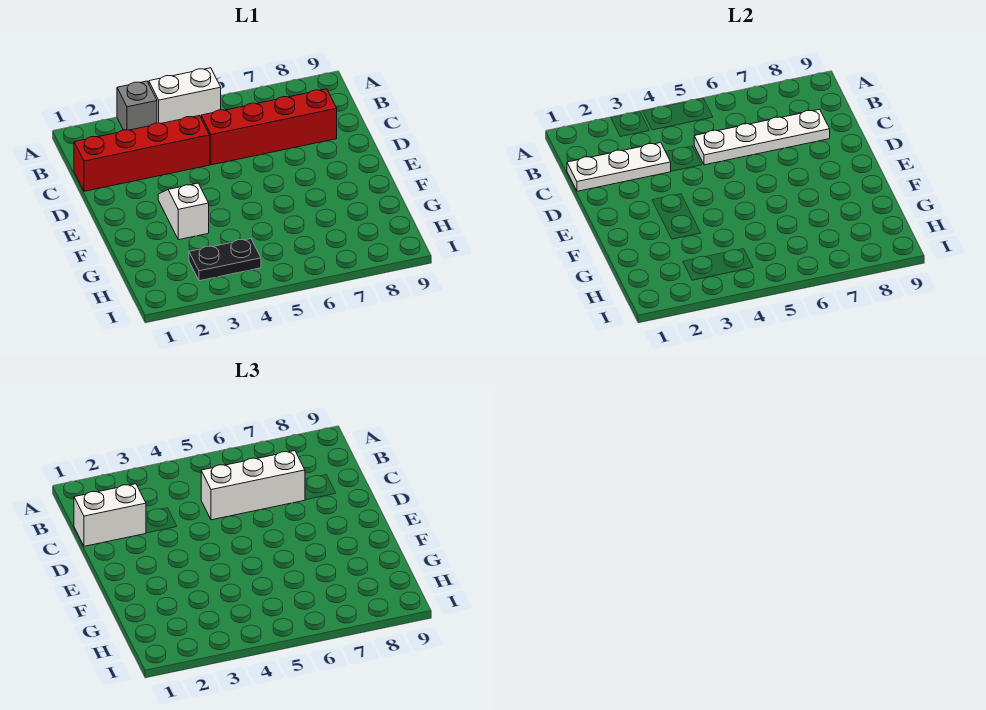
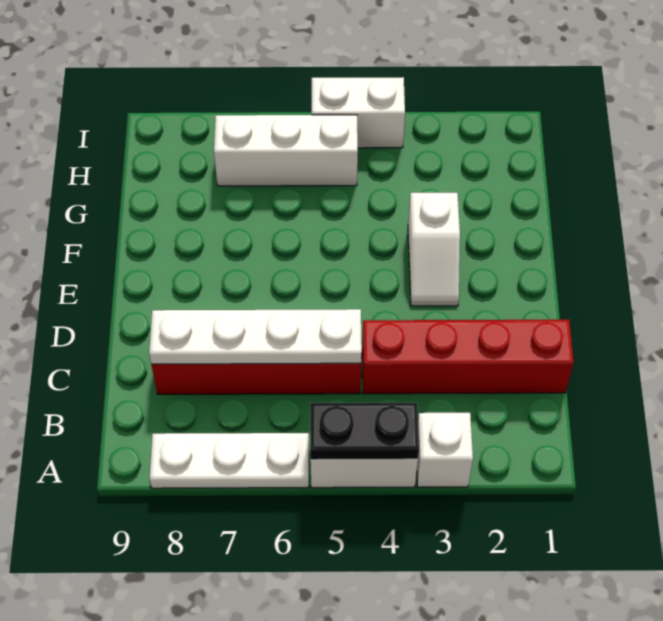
grey 1x1 brick [117,81,157,130] -> white 1x1 brick [417,413,473,487]
white 1x3 plate [567,143,671,191] -> white 1x3 plate moved to [150,433,309,488]
white 1x2 brick [74,484,146,546] -> white 1x2 brick moved to [312,77,405,148]
white 1x3 brick [201,451,305,520] -> white 1x3 brick moved to [214,115,358,186]
black 1x2 plate [189,239,261,281] -> black 1x2 plate moved to [310,403,419,460]

